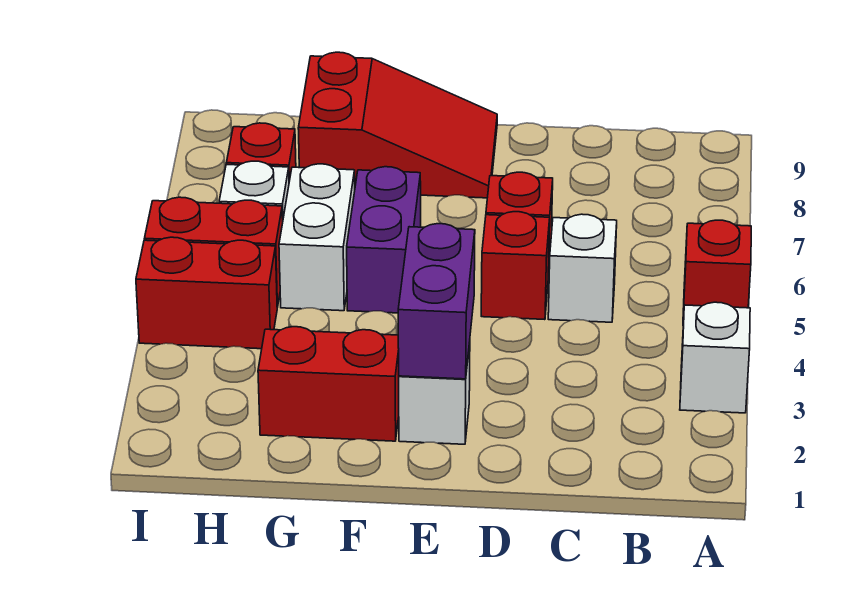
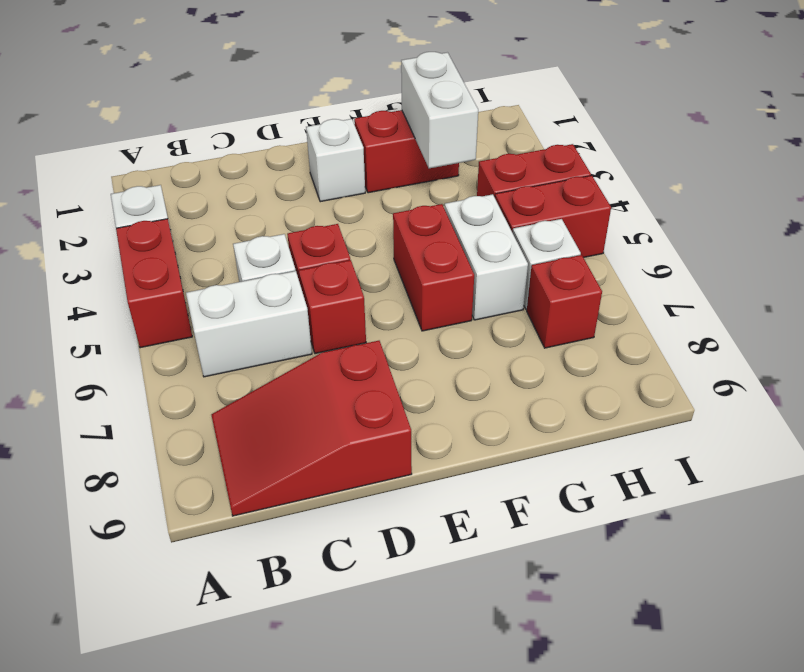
red 1x1 brick [683,220,751,323] -> red 1x2 brick [116,219,192,348]
none -> white 1x2 brick [186,271,312,377]
purple 1x2 brick [398,224,475,379] -> none
red 2x3 slope [298,52,497,198] -> red 2x3 slope moved to [211,341,412,516]
purple 1x2 brick [347,167,421,313] -> red 1x2 brick [393,204,474,331]
none -> white 1x2 brick [401,52,478,168]

